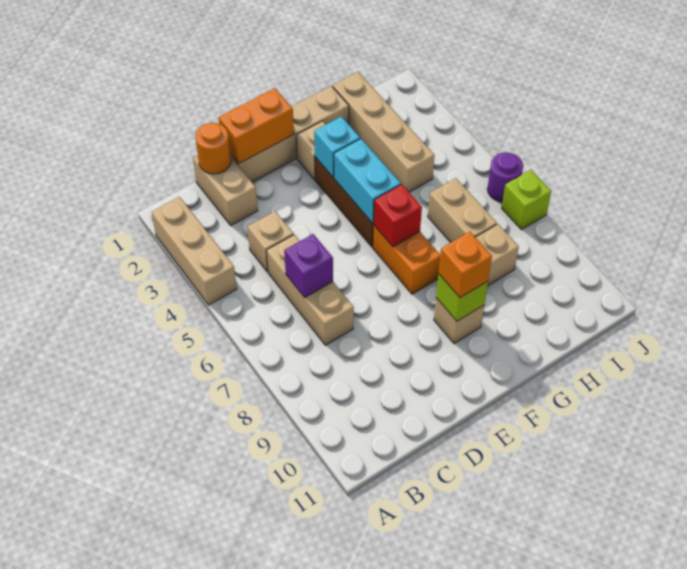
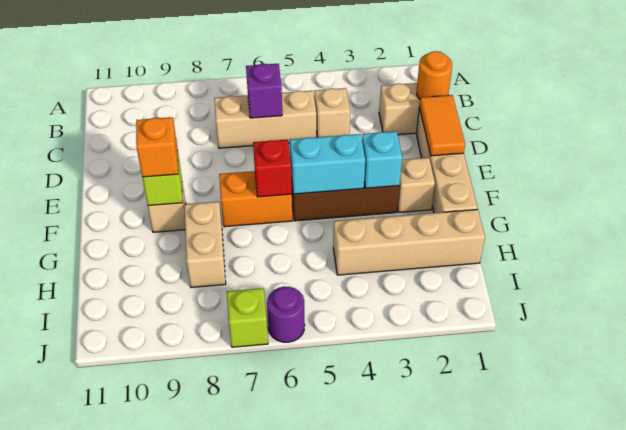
tan 1x3 brick [151,197,237,305] -> none
orange 1x2 brick [219,88,294,163] -> orange 1x2 tile [419,95,465,156]
tan 1x2 brick [428,178,497,243] -> none

